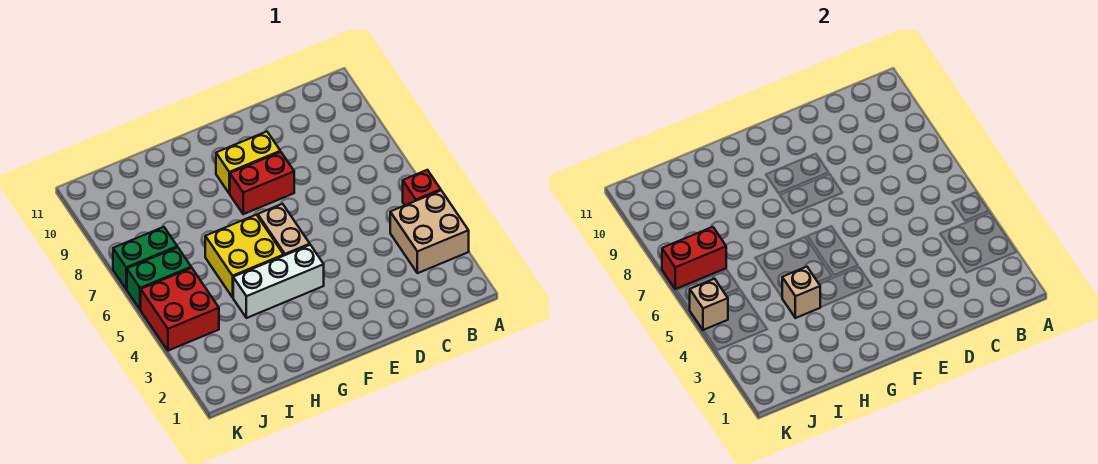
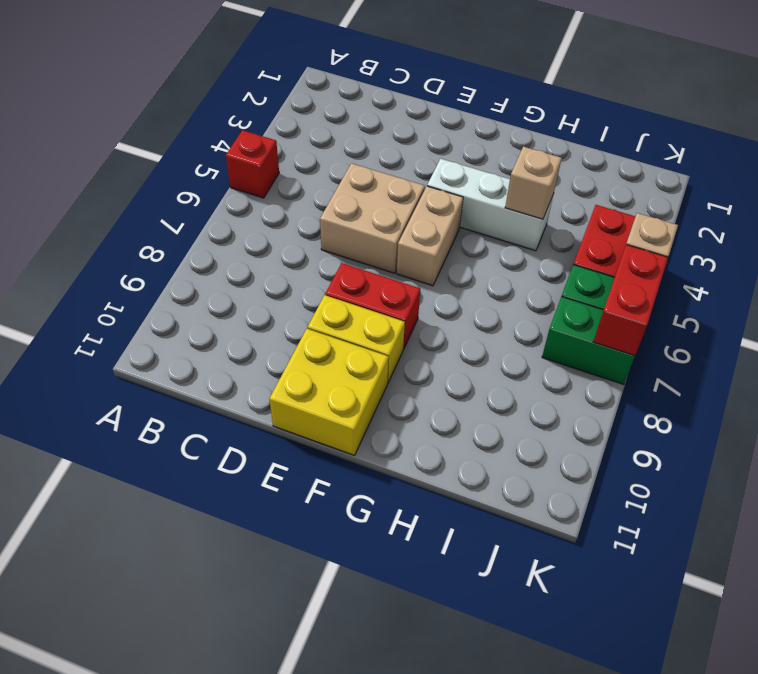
tan 2x2 brick [390,191,469,273] -> tan 2x2 brick moved to [320,163,425,273]
yellow 2x2 brick [205,215,284,297] -> yellow 2x2 brick moved to [269,329,389,456]
red 1x2 brick [662,227,726,289] -> red 1x2 brick turned to [593,245,668,356]

